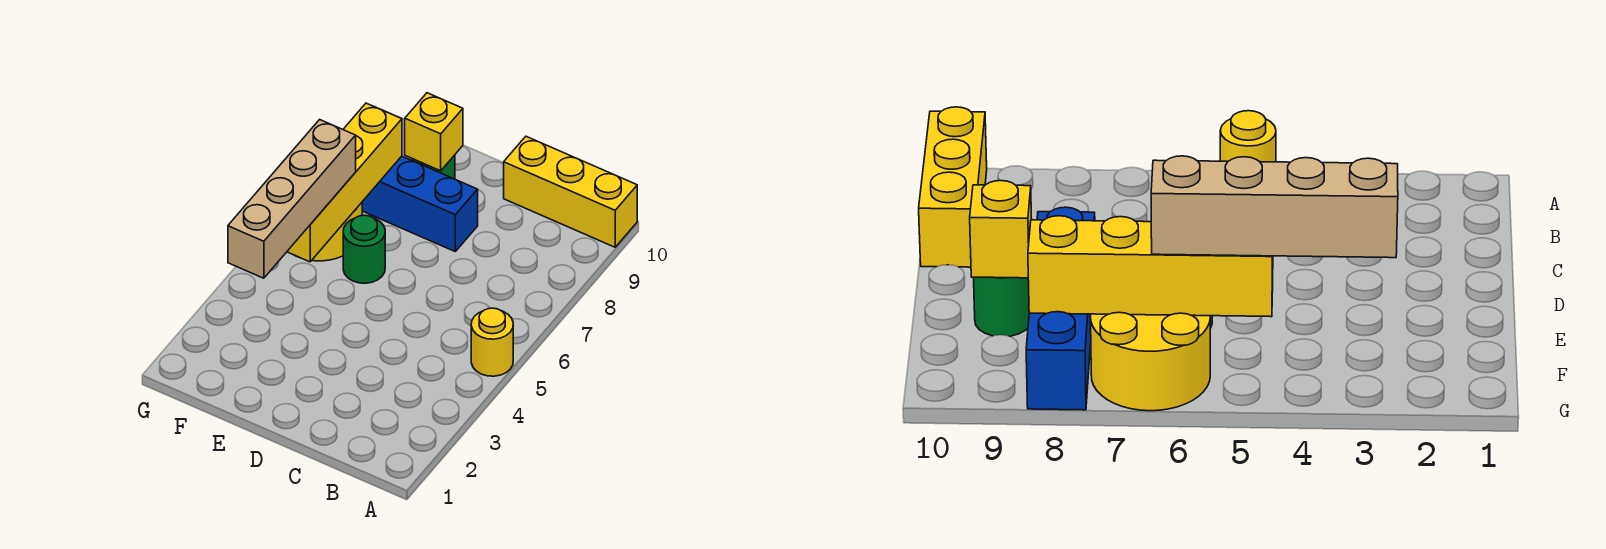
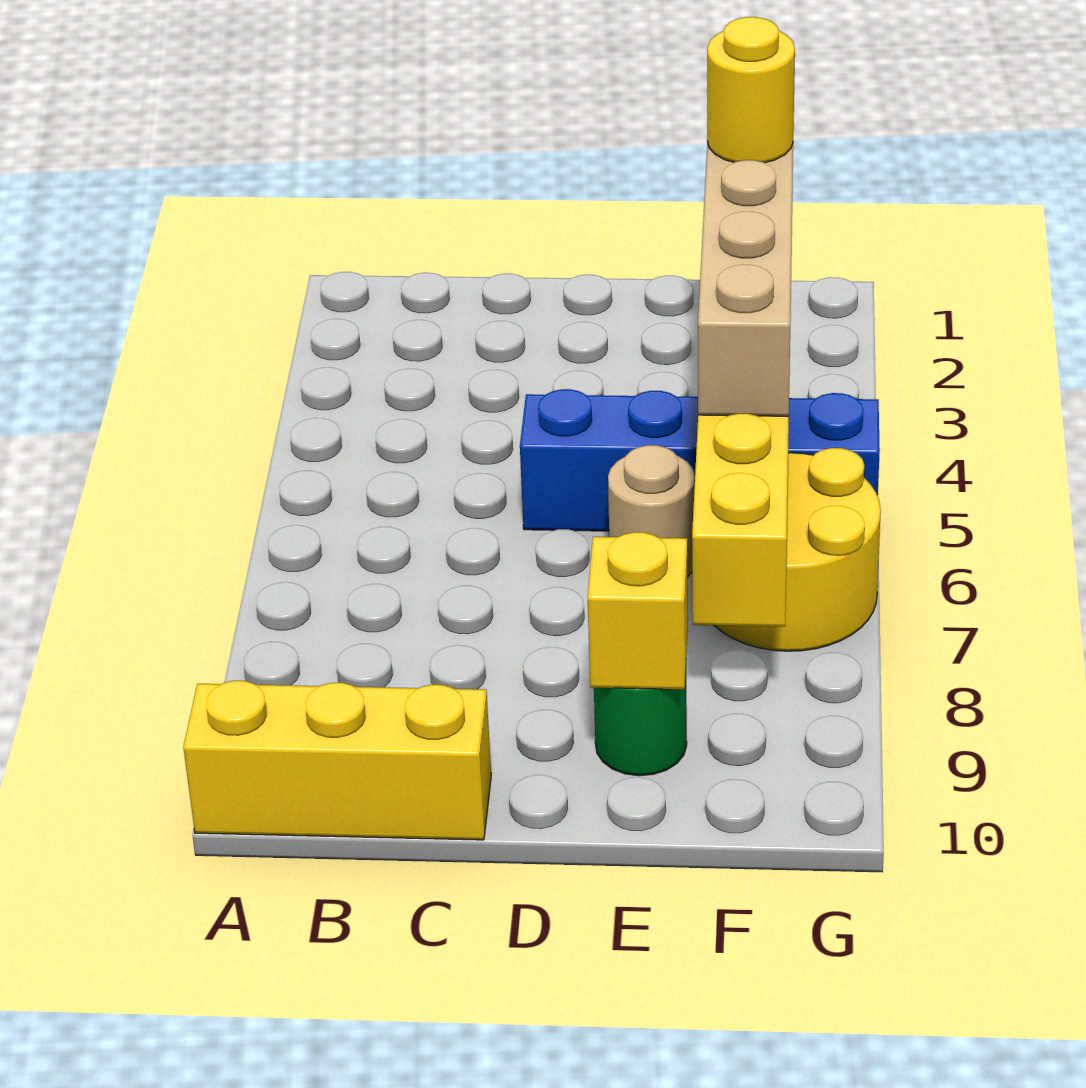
yellow 1x1 round brick [471,308,513,376] -> yellow 1x1 round brick moved to [707,17,795,163]
blue 1x4 brick [362,156,478,251] -> blue 1x4 brick moved to [520,389,880,531]
green 1x1 round brick [343,215,385,283] -> tan 1x1 round brick [608,445,695,577]

